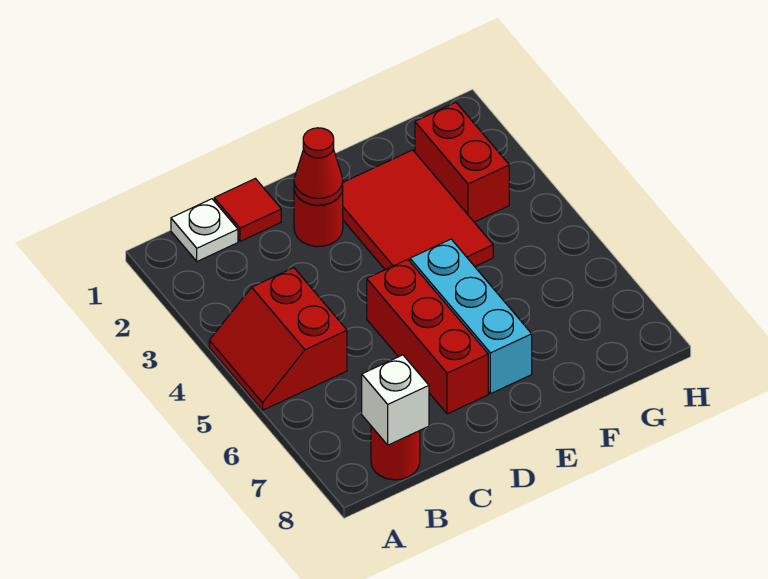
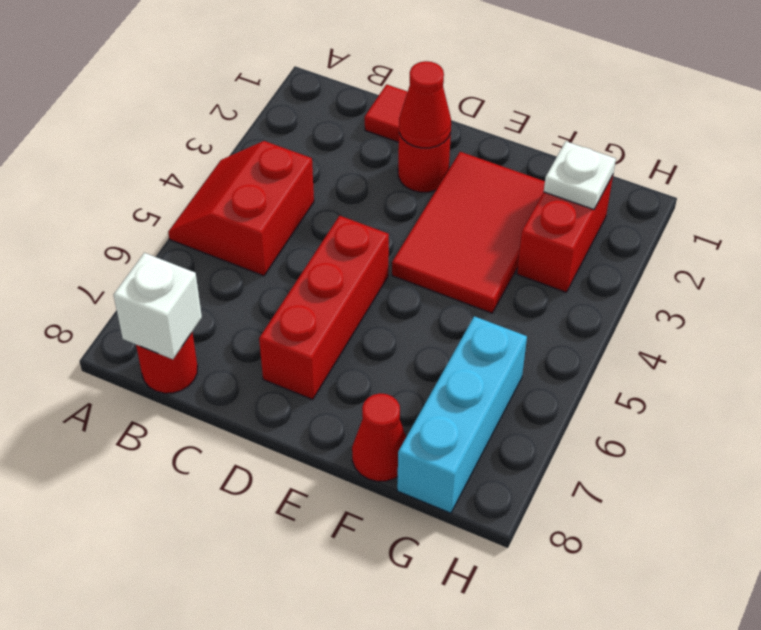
white 1x1 plate [171,199,238,261] -> white 1x1 plate moved to [544,141,616,209]
cyan 1x3 brick [410,239,532,394] -> cyan 1x3 brick moved to [397,316,527,513]
none -> red 1x1 cone [352,393,406,481]

